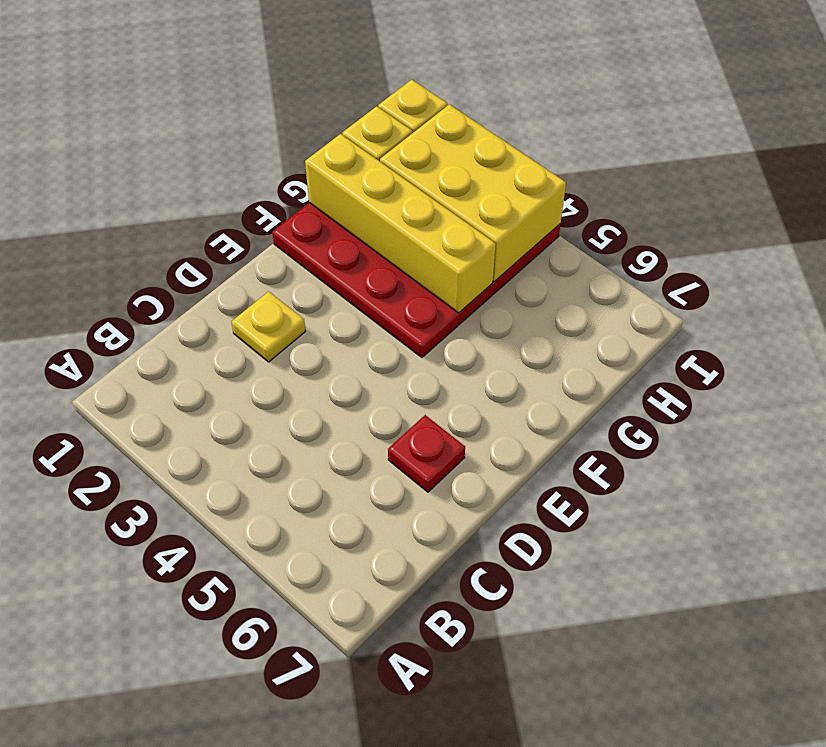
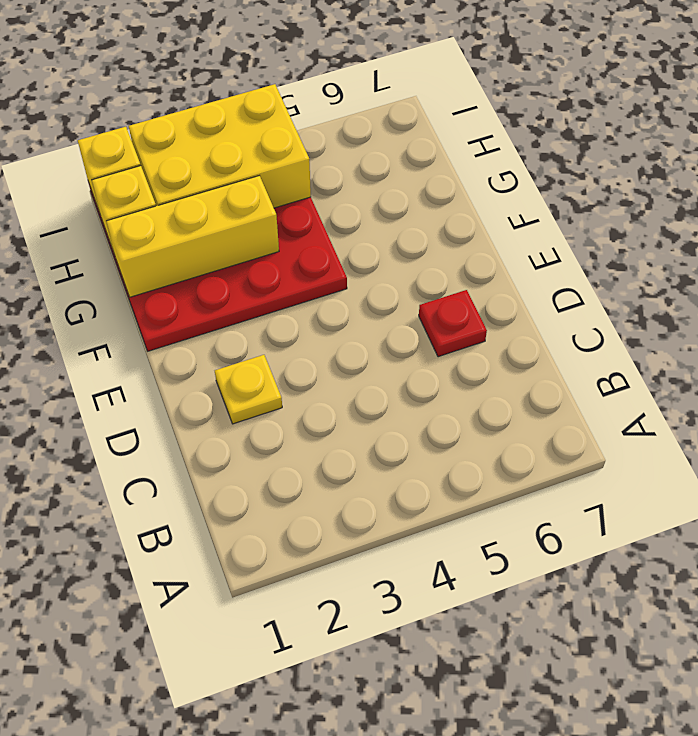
yellow 1x4 brick [305,134,496,313] -> yellow 1x3 brick [106,176,279,297]

